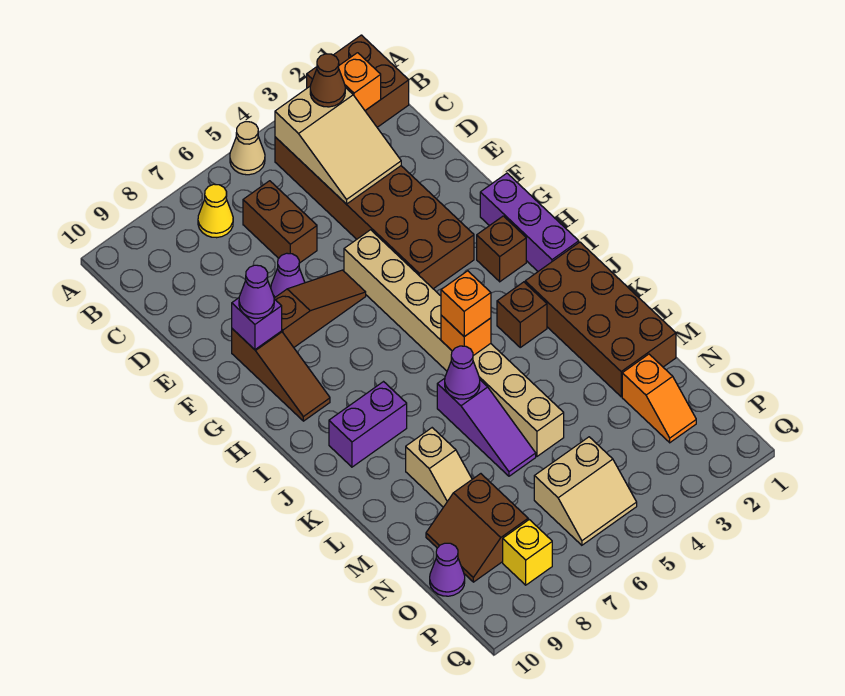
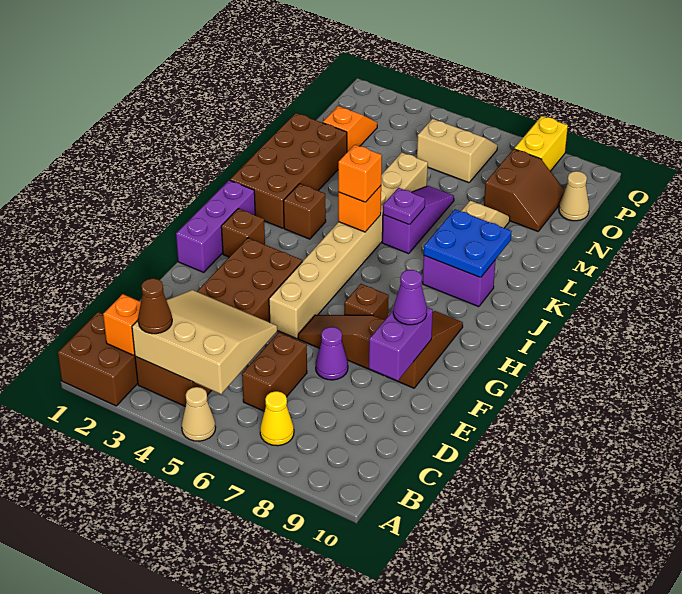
tan 2x3 slope [275,87,401,204] -> tan 3x3 slope [132,290,277,394]
purple 1x1 brick [232,298,282,350] -> purple 1x2 brick [369,307,433,381]
none -> brown 1x1 brick [344,284,389,320]
none -> blue 2x2 plate [424,209,512,278]
purple 1x1 cone [445,346,480,399] -> purple 1x1 plate [383,188,425,225]
purple 1x1 cone [430,543,465,596] -> tan 1x1 cone [559,171,589,221]
yellow 1x1 brick [503,520,552,585] -> yellow 1x2 brick [514,116,568,171]

